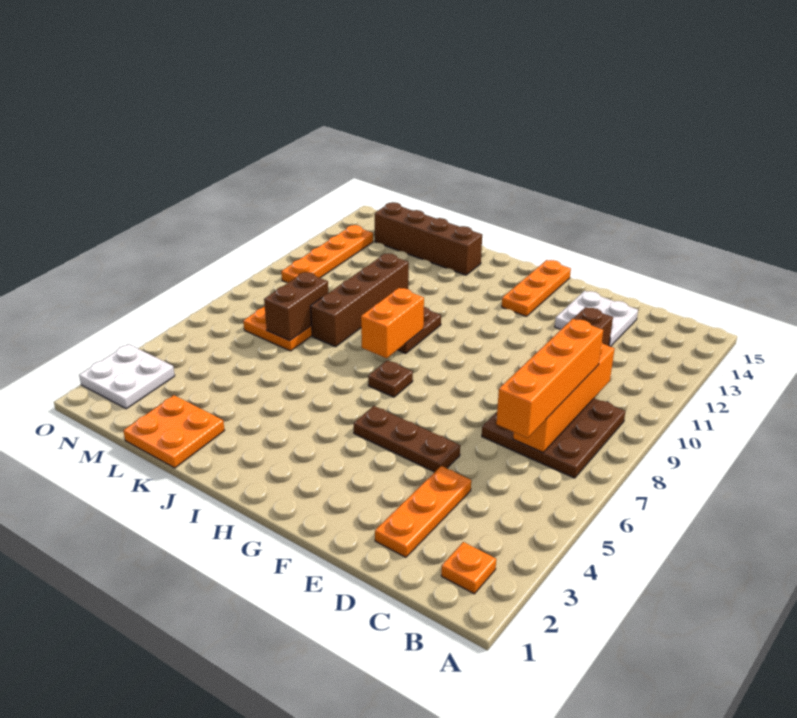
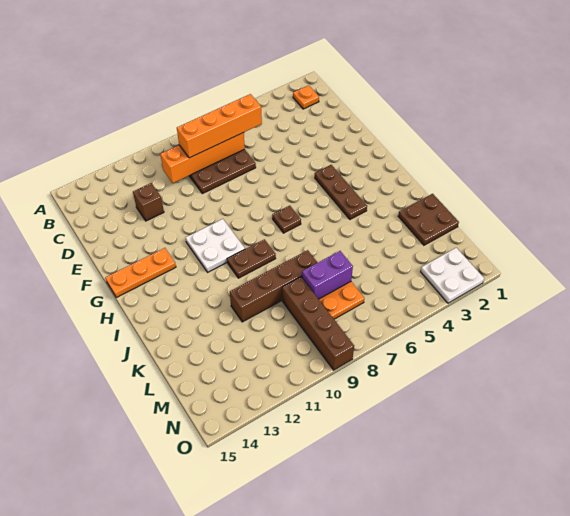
orange 1x3 plate [375,466,471,557] -> none
white 2x2 plate [555,291,638,347] -> white 2x2 plate moved to [186,219,245,272]
brown 1x3 plate [354,406,460,472] -> brown 1x3 plate moved to [315,165,367,219]
orange 1x2 brick [361,288,424,358] -> none
brown 1x4 brick [374,202,482,275] -> brown 1x4 brick moved to [282,277,354,370]
orange 2x2 plate [123,395,225,468] -> brown 2x2 plate [398,194,459,245]
brown 1x2 brick [264,272,328,341] -> purple 1x2 brick [302,251,353,299]
orange 1x4 plate [281,225,373,283] -> none

